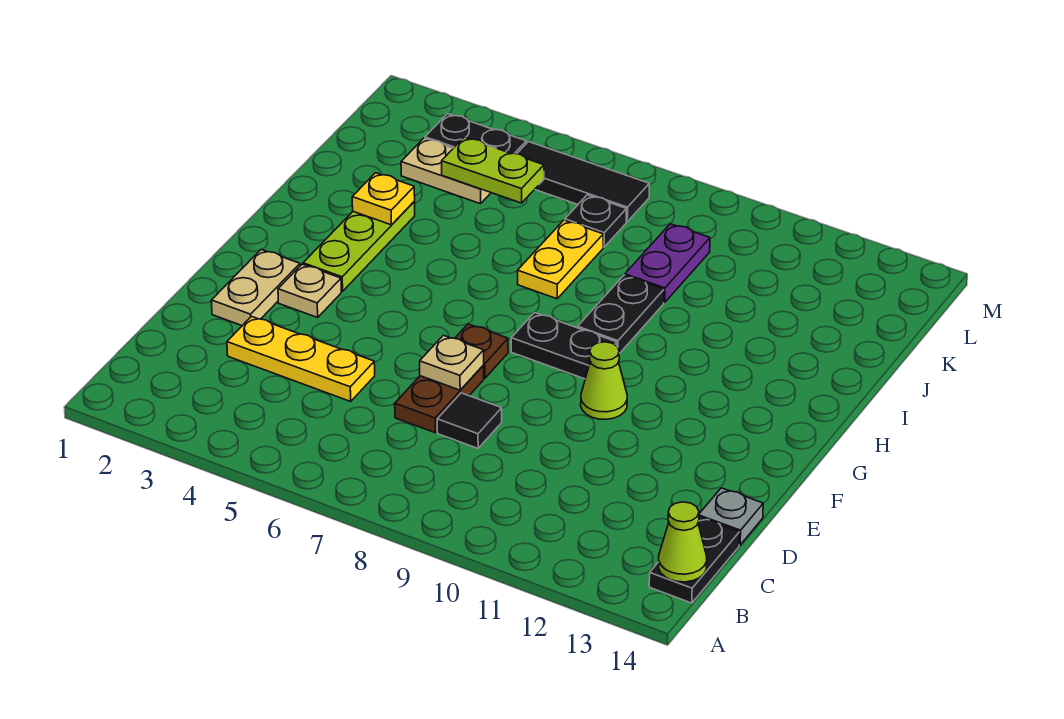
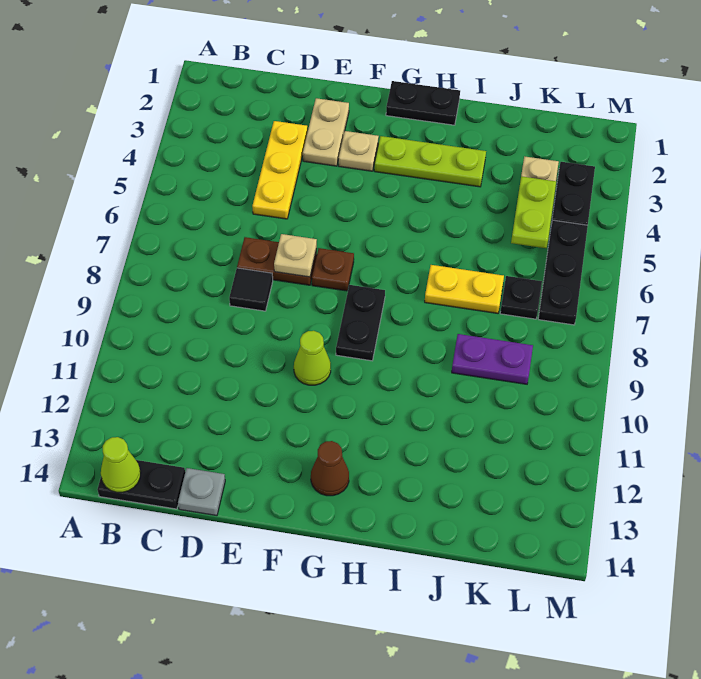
tan 1x2 plate [211,250,300,326] -> tan 1x2 plate turned to [303,98,349,166]
none -> brown 1x1 cone [311,441,349,496]
black 1x2 plate [578,275,664,354] -> black 1x2 plate moved to [386,81,460,125]
yellow 1x1 plate [352,173,415,225] -> none
black 1x3 tile [517,142,649,222] -> black 1x3 plate [538,220,588,325]

